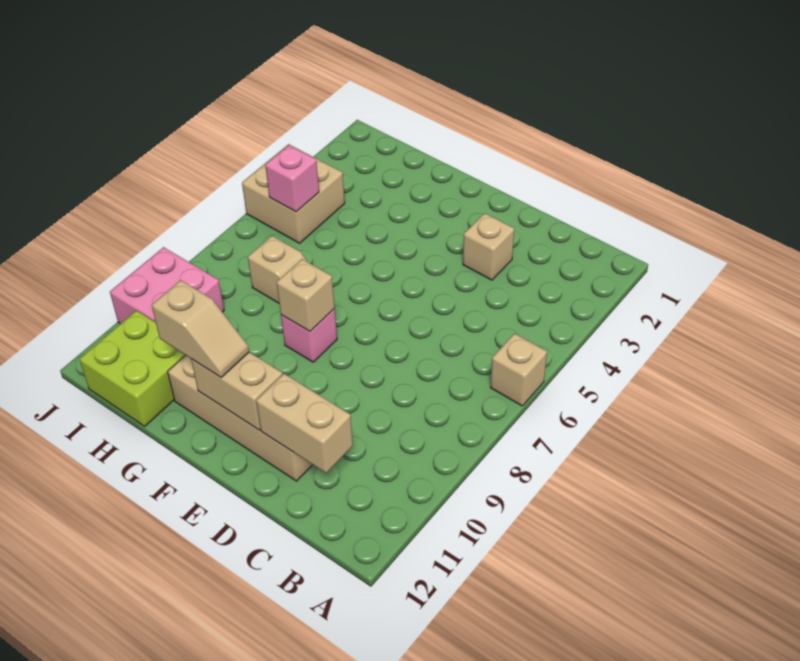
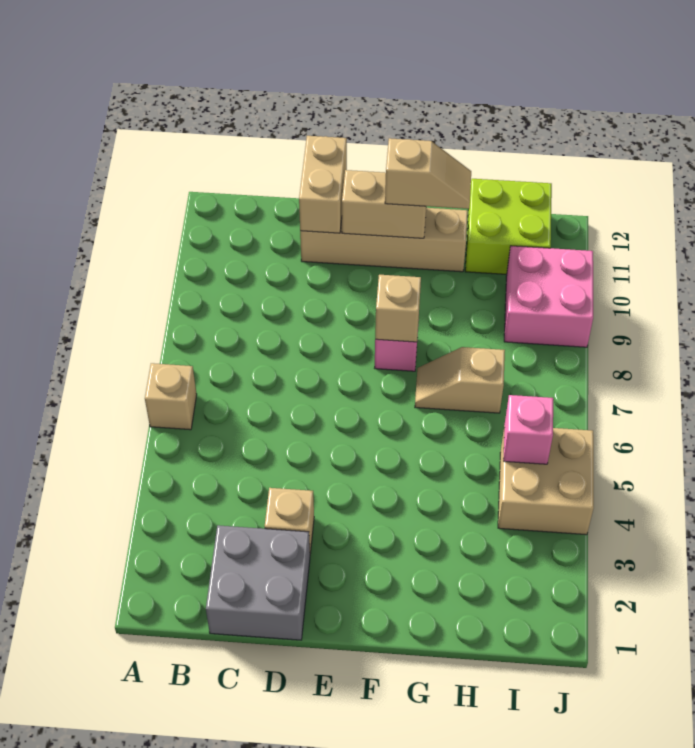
none -> grey 2x2 brick [206,525,310,640]
tan 1x2 brick [256,374,353,473] -> tan 1x2 brick turned to [299,136,347,233]
tan 1x2 slope [152,280,249,377] -> tan 1x2 slope turned to [385,138,471,209]

